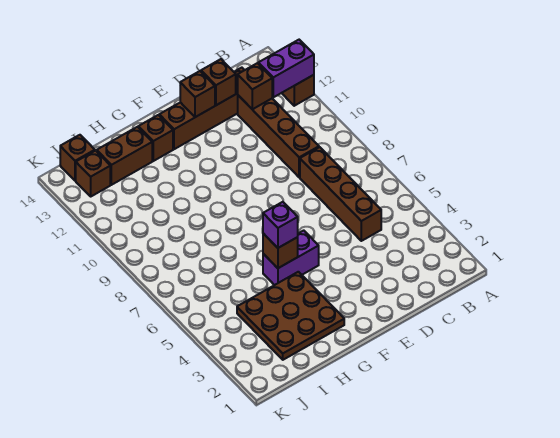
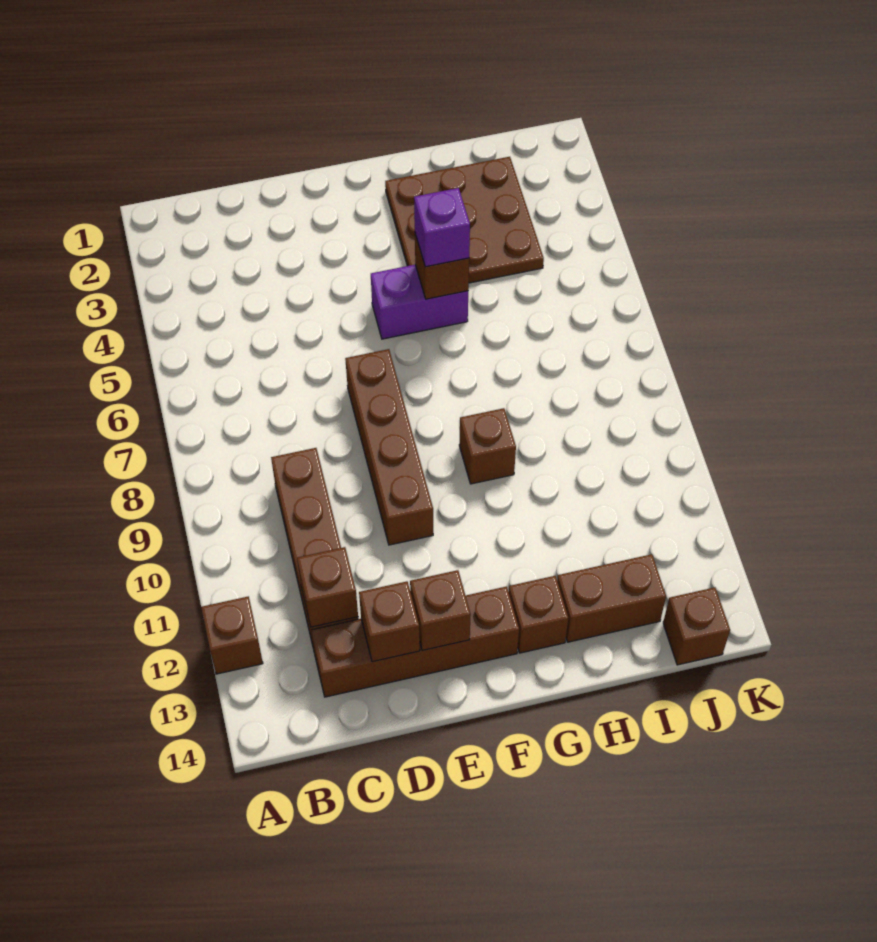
purple 1x2 brick [258,40,314,97] -> none
brown 1x4 brick [300,147,381,241] -> brown 1x4 brick moved to [345,349,433,545]
brown 1x1 brick [76,151,110,196] -> brown 1x1 brick moved to [459,408,516,484]

